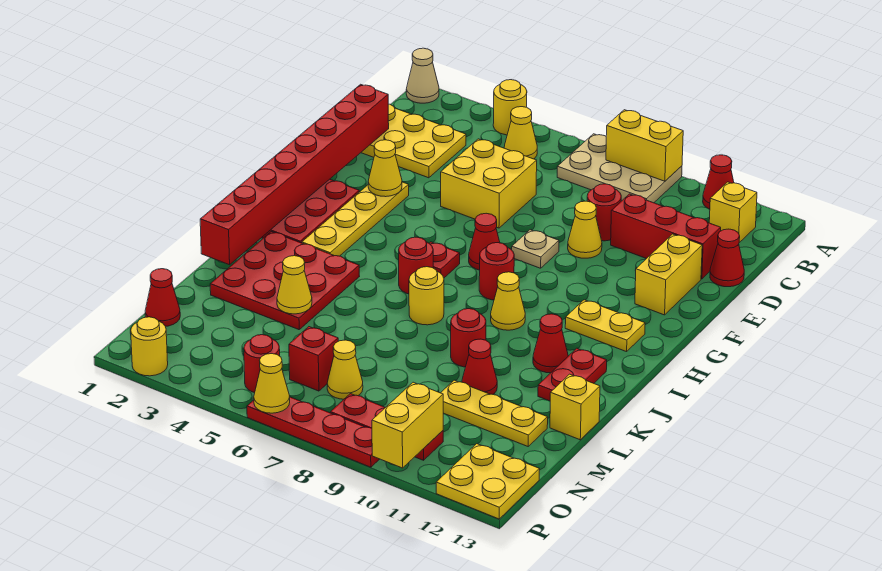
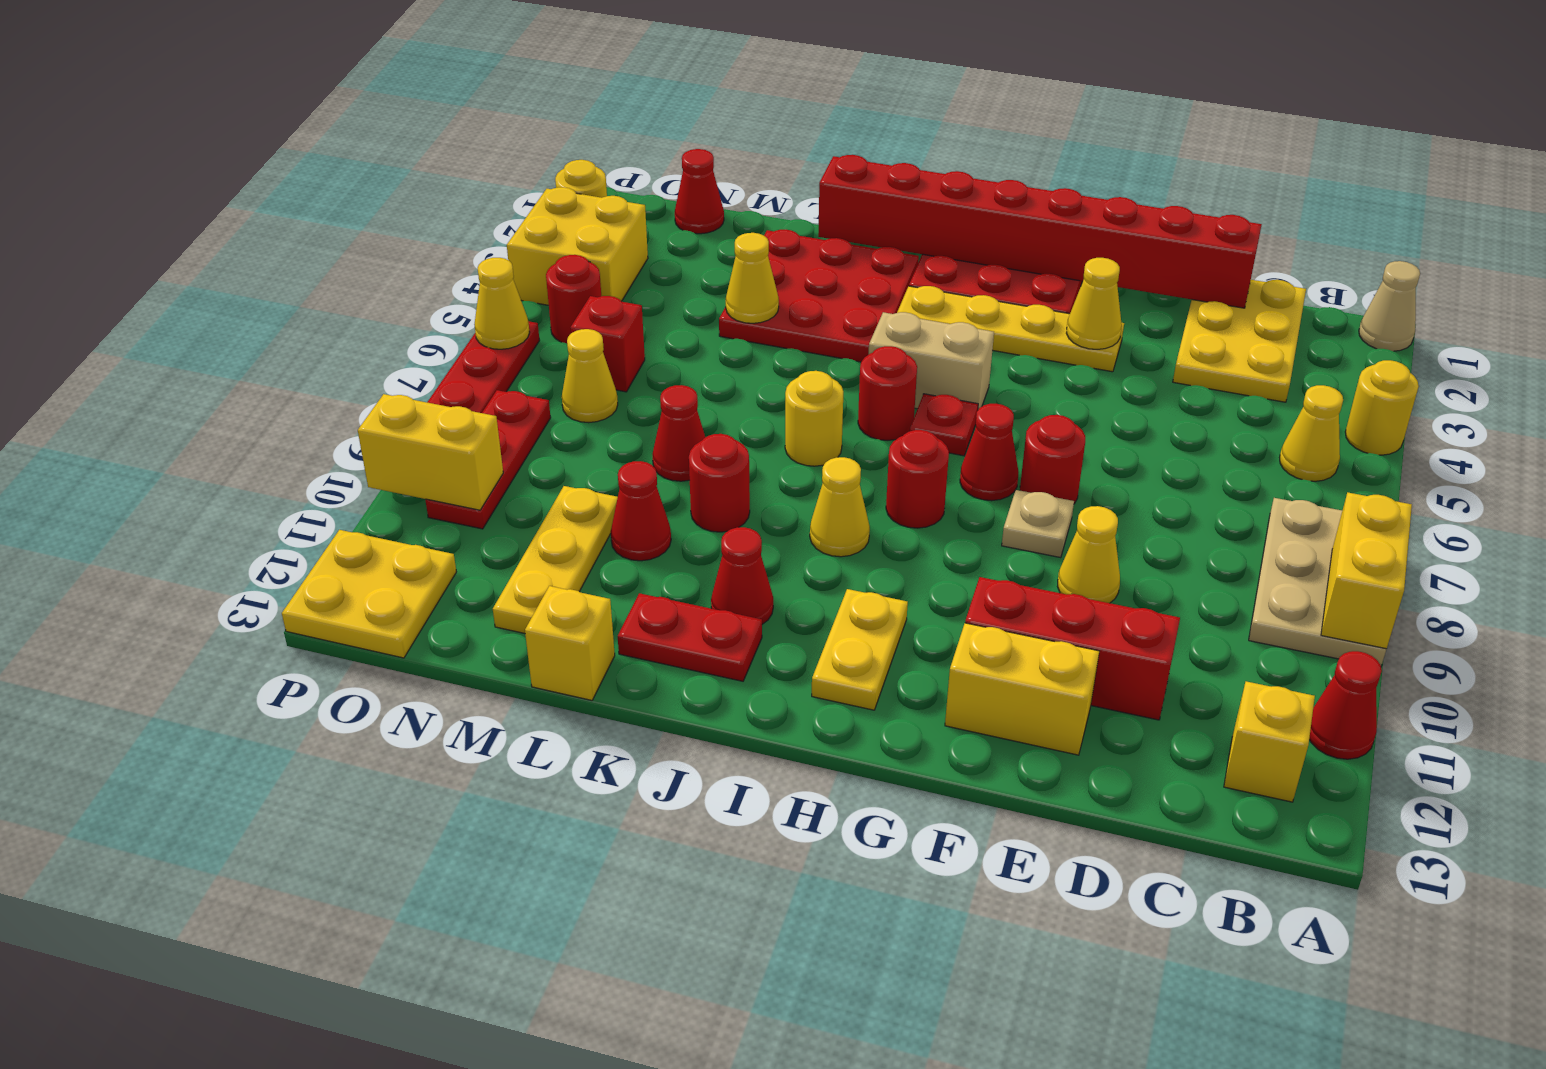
yellow 2x2 brick [441,139,537,228] -> yellow 2x2 brick moved to [507,187,648,305]
red 1x1 round brick [587,184,621,241] -> red 1x1 round brick moved to [1020,415,1085,504]
red 1x3 brick [611,194,721,279] -> red 1x3 brick turned to [965,577,1180,720]
red 1x1 cone [710,229,744,287] -> red 1x1 cone moved to [653,385,705,481]
none -> tan 1x2 brick [869,312,994,409]

